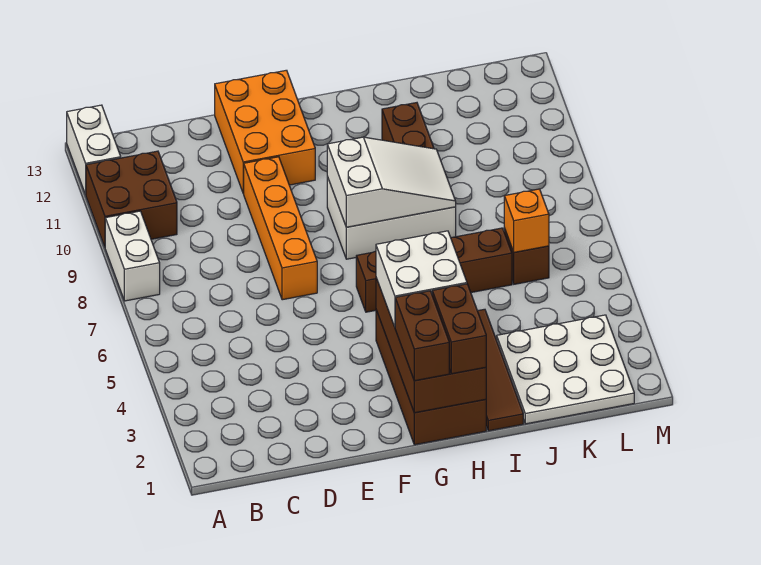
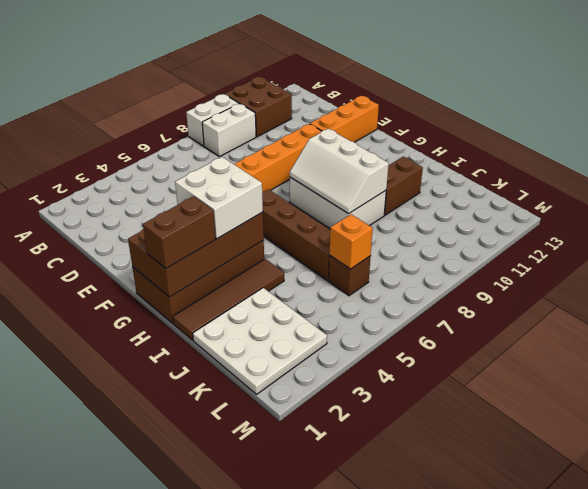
white 1x2 brick [67,105,121,195] -> white 1x2 brick moved to [202,104,256,157]
orange 2x3 brick [215,70,315,193] -> orange 1x3 brick [310,96,379,142]
brown 1x2 brick [395,291,449,381] -> none
white 2x3 slope [327,137,456,227] -> white 2x3 slope turned to [290,129,389,214]

